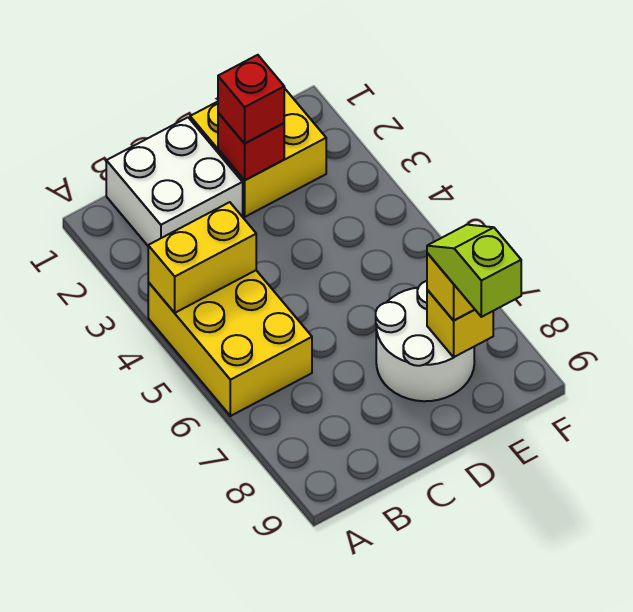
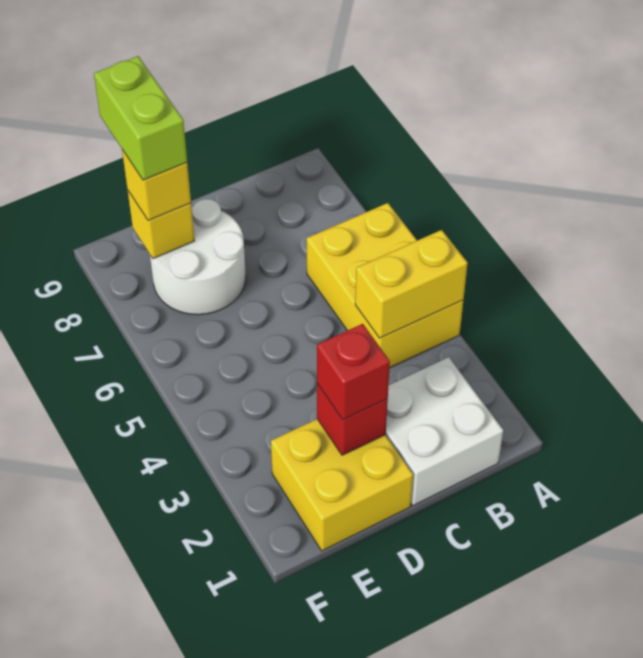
lime 1x2 slope [427,225,521,317] -> lime 1x2 brick [94,56,187,180]

